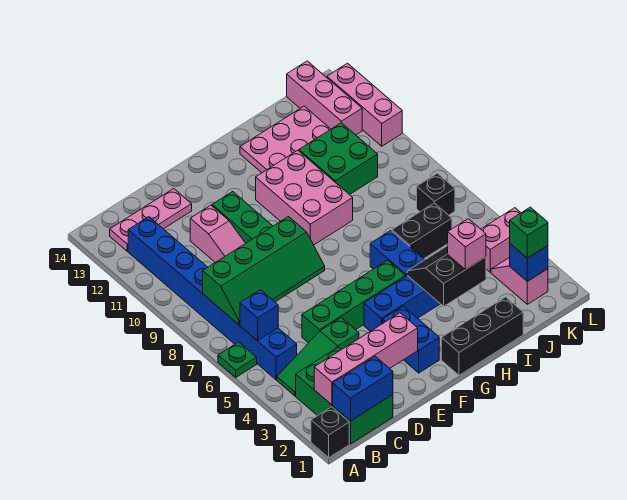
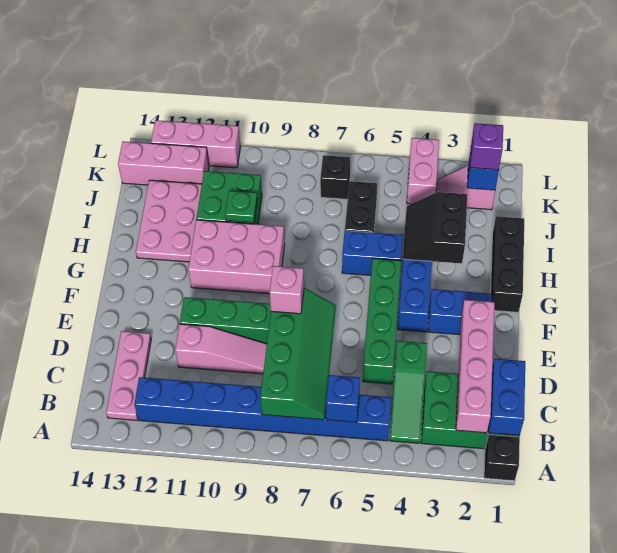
green 1x1 plate [218,342,257,377] -> green 1x1 plate moved to [225,191,257,223]
pink 1x1 brick [448,219,486,270] -> pink 1x1 brick moved to [270,266,304,314]
green 1x1 brick [510,207,548,258] -> purple 1x1 brick [470,123,503,170]

